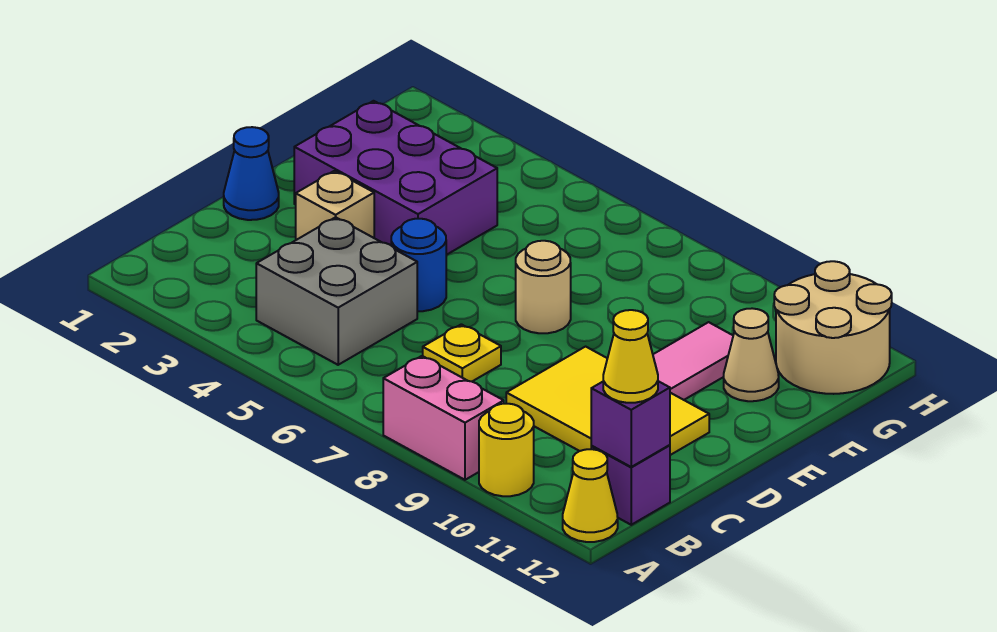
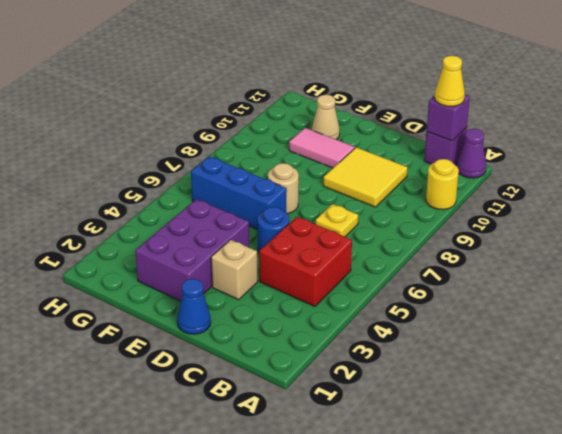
pink 1x2 brick [383,356,504,480] -> none
yellow 1x1 cone [563,449,618,542] -> purple 1x1 cone [457,129,486,178]
grey 2x2 brick [256,217,417,365] -> red 2x2 brick [259,217,352,306]
yellow 2x3 tile [506,347,709,455] -> yellow 2x2 tile [323,147,408,207]
none -> blue 1x3 brick [191,156,287,229]
tan 2x2 round brick [774,261,892,394] -> none

